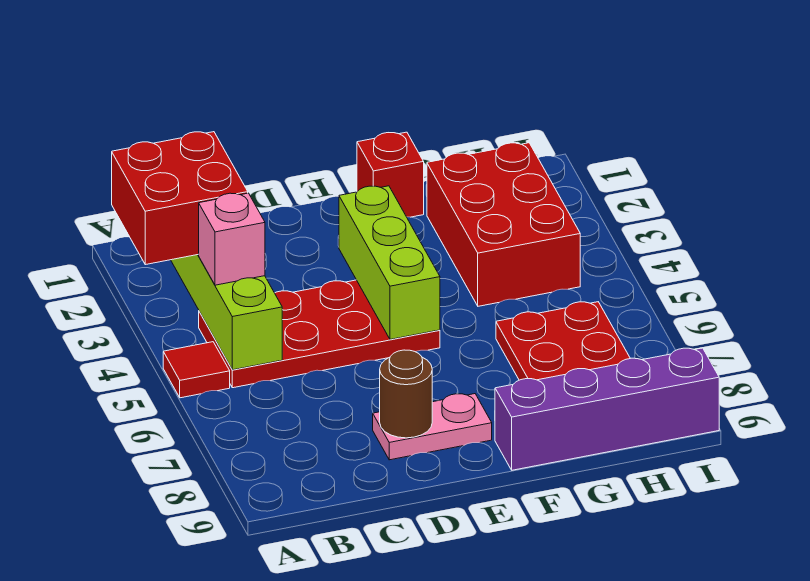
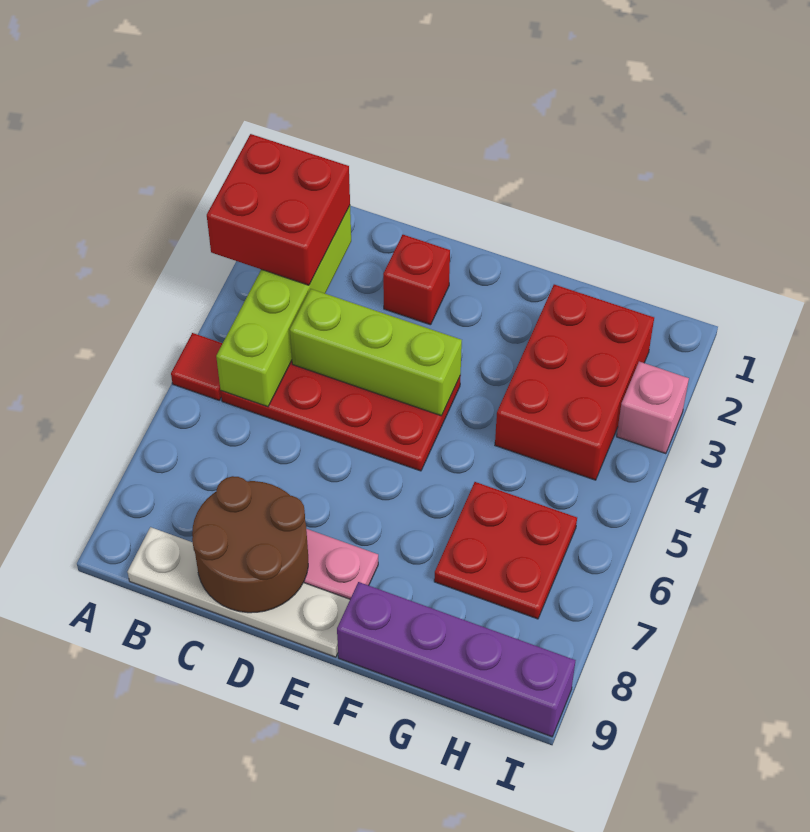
pink 1x1 brick [199,193,265,285] -> pink 1x1 brick moved to [617,362,689,454]
none -> white 1x4 plate [128,527,350,657]
brown 1x1 round brick [380,350,432,438] -> brown 2x2 round brick [192,476,308,613]
lime 1x3 brick [339,186,440,339] -> lime 1x3 brick turned to [290,289,462,416]
red 1x1 brick [357,132,424,217] -> red 1x1 brick moved to [383,235,450,325]

